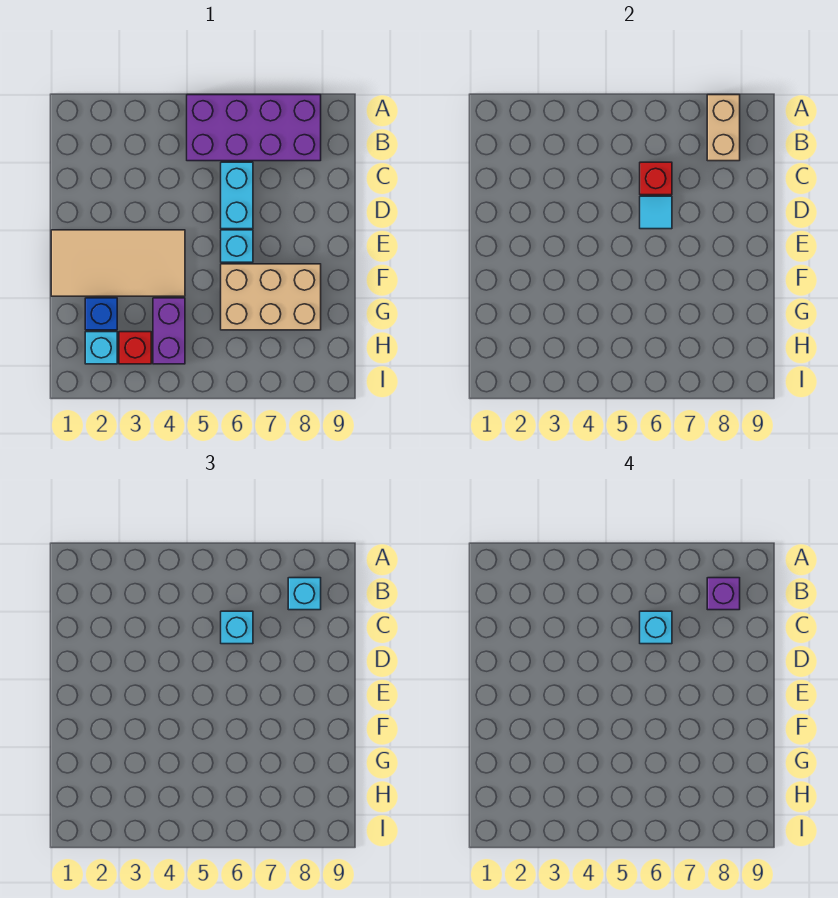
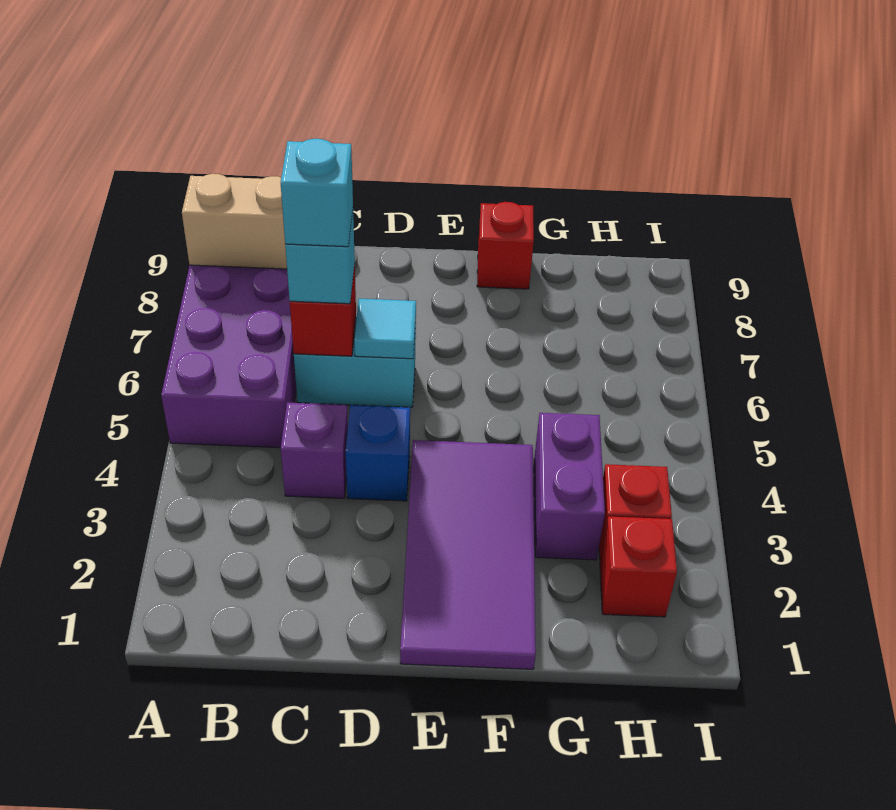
cyan 1x1 brick [288,578,321,610] -> none
purple 1x1 brick [707,578,740,610] -> purple 1x1 brick moved to [281,402,348,498]
tan 2x4 tile [51,230,185,296] -> purple 2x4 tile [400,440,536,669]
cyan 1x1 brick [221,230,253,262] -> none
tan 2x3 brick [221,264,321,330] -> none
none -> red 1x1 brick [477,202,534,289]
blue 1x1 brick [85,298,117,330] -> blue 1x1 brick moved to [346,405,410,501]
purple 1x2 brick [153,298,185,364] -> purple 1x2 brick turned to [534,413,605,560]
cyan 1x1 brick [85,332,117,364] -> red 1x1 brick [600,516,677,617]

